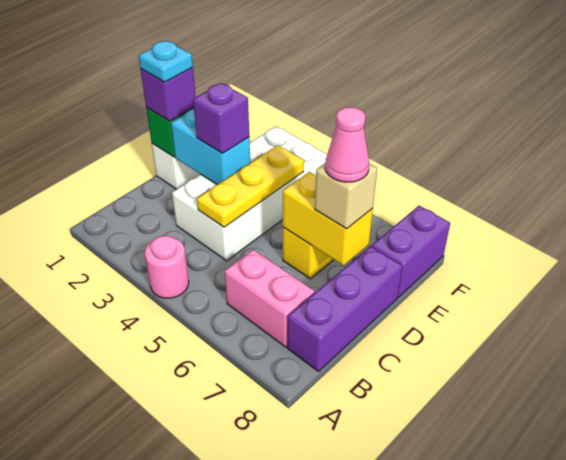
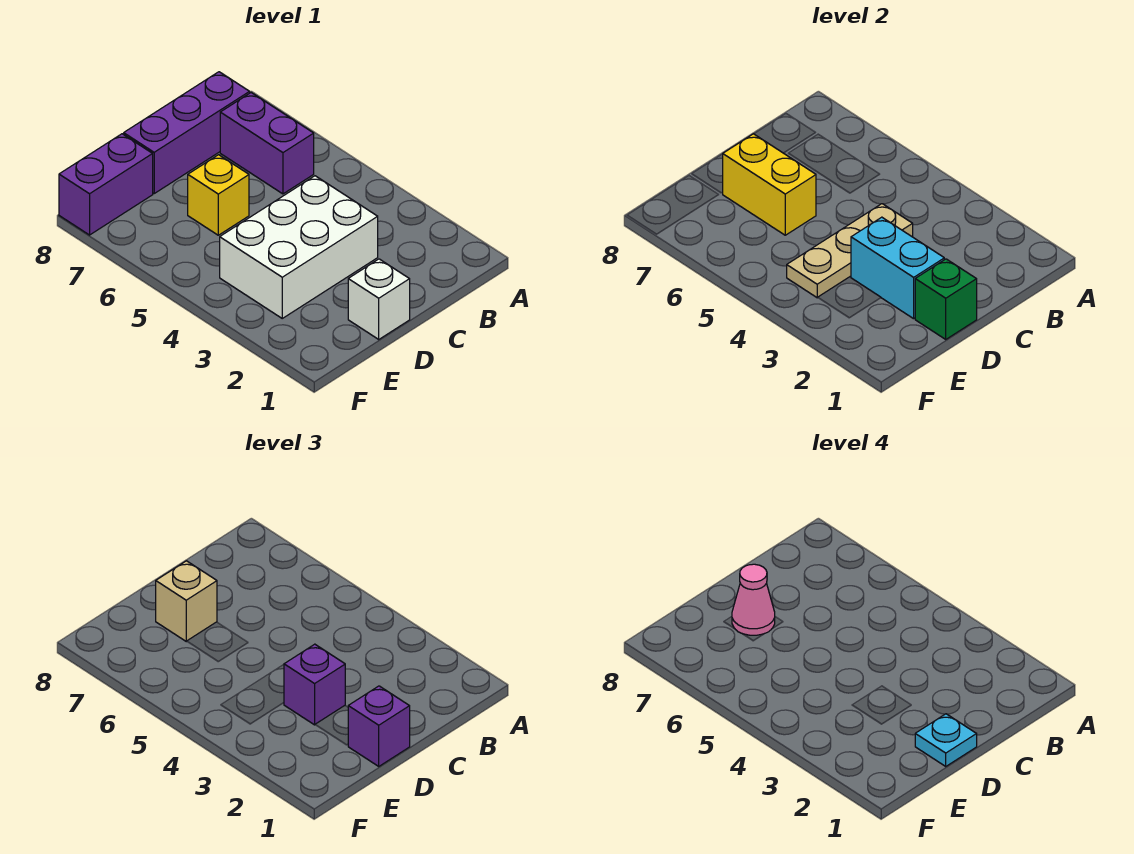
pink 1x1 round brick [145,236,189,298] -> none
pink 1x2 brick [225,250,314,347] -> purple 1x2 brick [220,93,314,194]
white 2x4 brick [172,126,327,261] -> white 2x3 brick [220,176,378,318]
yellow 1x3 plate [197,145,304,227] -> tan 1x3 plate [787,204,913,298]

